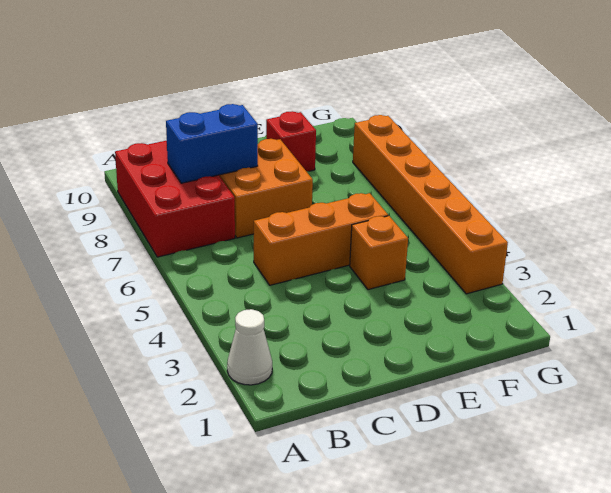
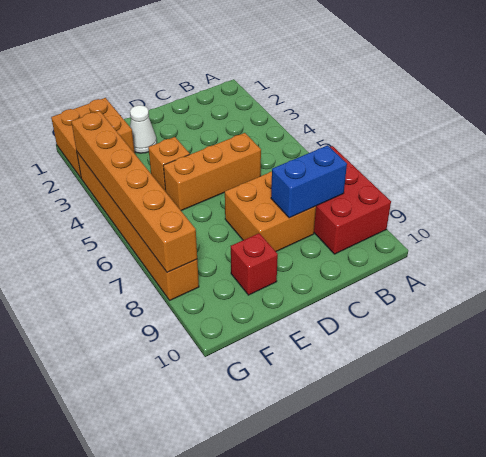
white 1x1 cone [227,309,272,385] -> white 1x1 cone moved to [130,105,157,153]
none -> orange 2x2 brick [51,98,135,178]
none -> orange 1x6 brick [71,111,197,273]

